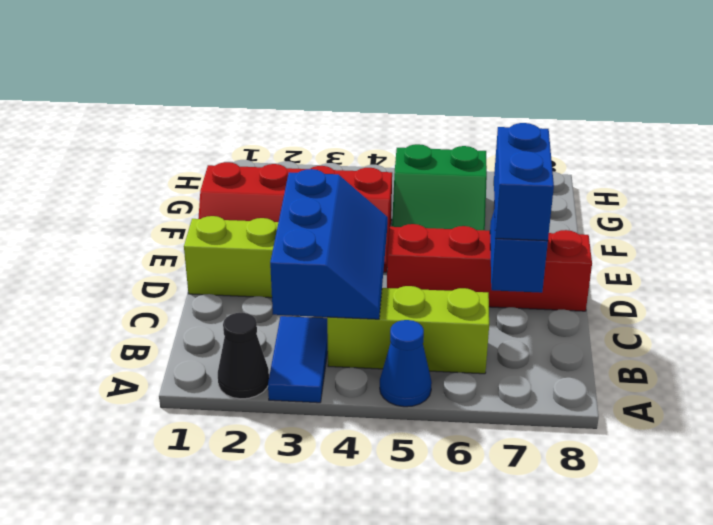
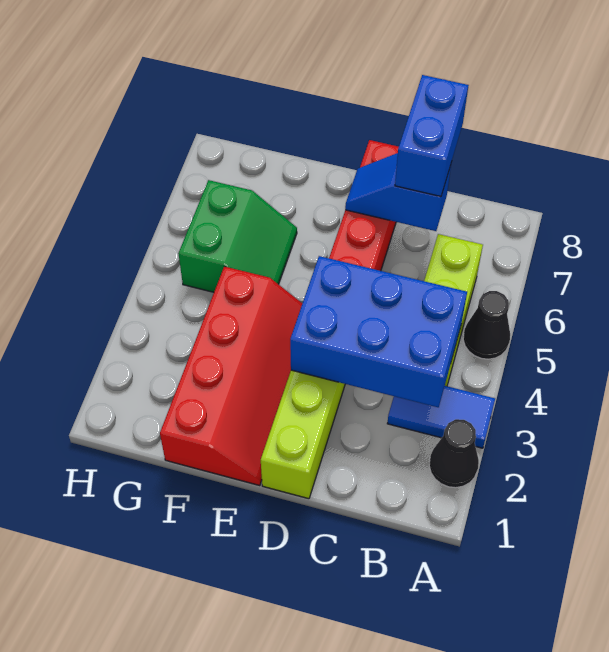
blue 1x1 cone [380,320,432,407] -> black 1x1 cone [463,291,510,359]
blue 2x3 slope [270,169,388,319] -> blue 2x3 brick [290,256,467,407]
blue 1x2 brick [494,123,554,241] -> blue 1x2 brick turned to [395,75,469,197]

